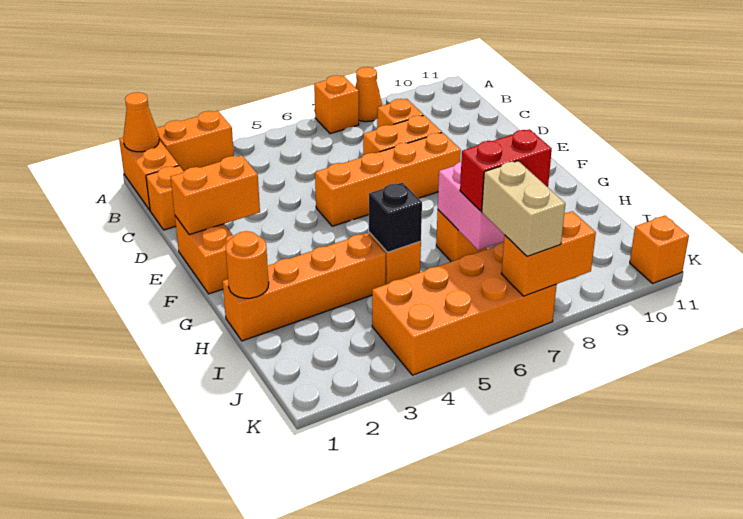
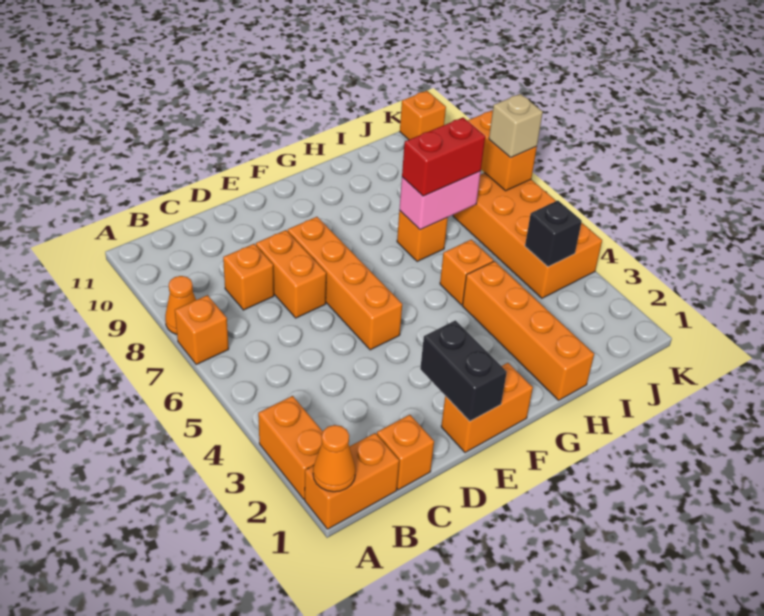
orange 1x2 brick [170,155,260,235] -> black 1x2 brick [420,320,507,421]
orange 1x1 round brick [226,231,269,298] -> none
black 1x1 brick [369,183,422,252] -> black 1x1 brick moved to [525,201,582,267]
red 1x2 brick [460,129,552,211] -> red 1x2 brick turned to [402,118,485,196]
tan 1x2 brick [482,161,565,257] -> tan 1x1 brick [489,94,543,158]

